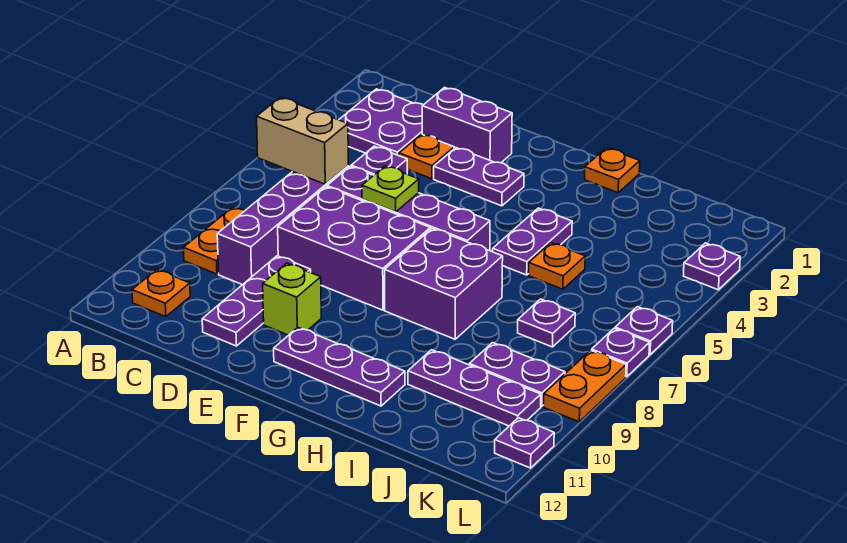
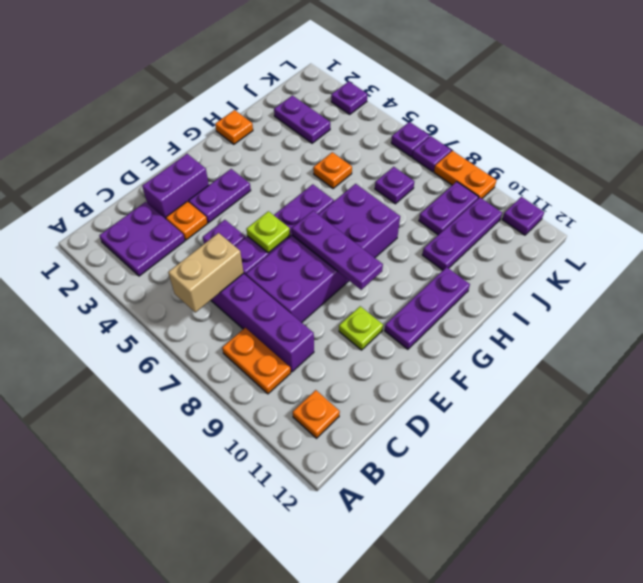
purple 1x3 plate [202,256,311,346] -> purple 1x3 plate moved to [292,211,383,290]
lime 1x1 brick [263,263,321,335] -> lime 1x1 plate [339,306,383,350]
purple 1x2 plate [493,208,572,275] -> purple 1x2 plate moved to [274,96,330,143]

